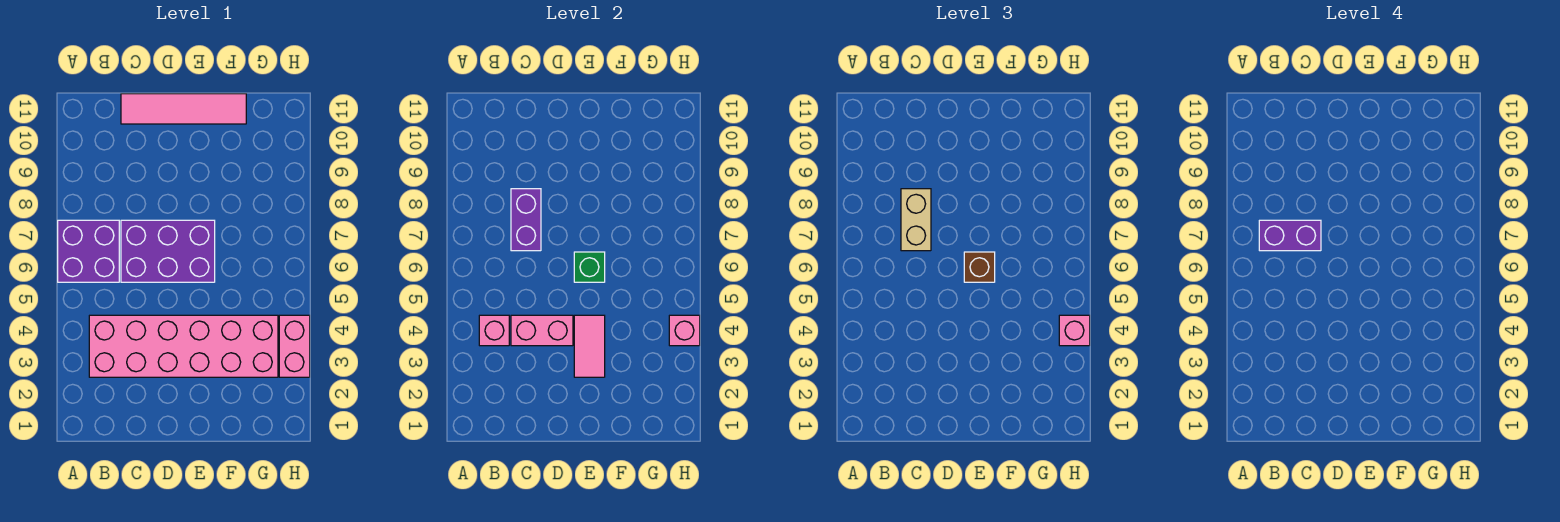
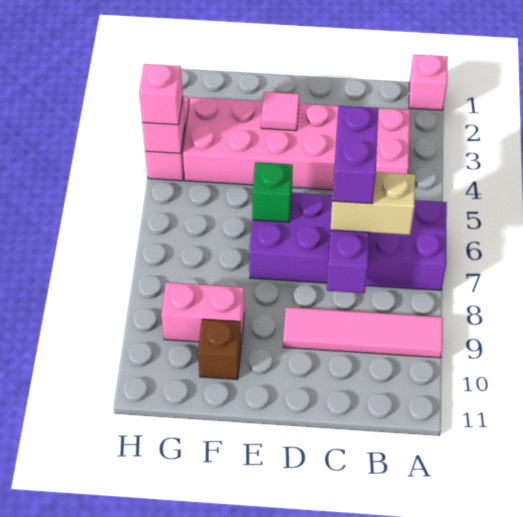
pink 1x1 brick [479,315,509,346] -> pink 1x1 brick moved to [409,54,448,110]
purple 1x2 brick [1259,220,1321,251] -> purple 1x2 brick turned to [332,106,378,204]
pink 1x2 brick [511,315,573,346] -> pink 1x2 brick moved to [161,282,244,342]
tan 1x2 brick [901,189,931,251] -> tan 1x2 brick turned to [330,172,415,235]
pink 1x4 tile [121,94,246,124] -> pink 1x4 tile moved to [283,307,443,358]
pink 1x2 tile [574,315,605,377] -> pink 1x1 tile [261,92,299,131]
brown 1x1 brick [964,252,995,282] -> brown 1x1 brick moved to [198,319,241,379]

